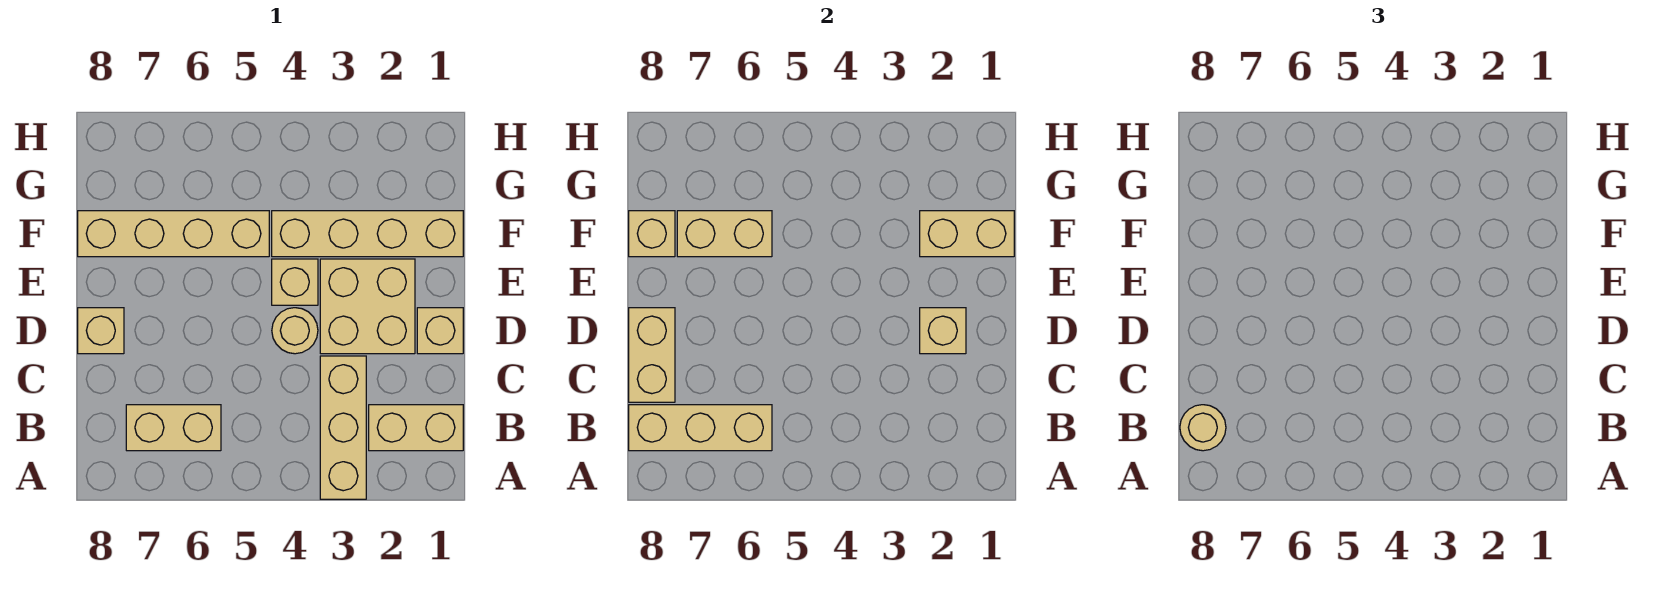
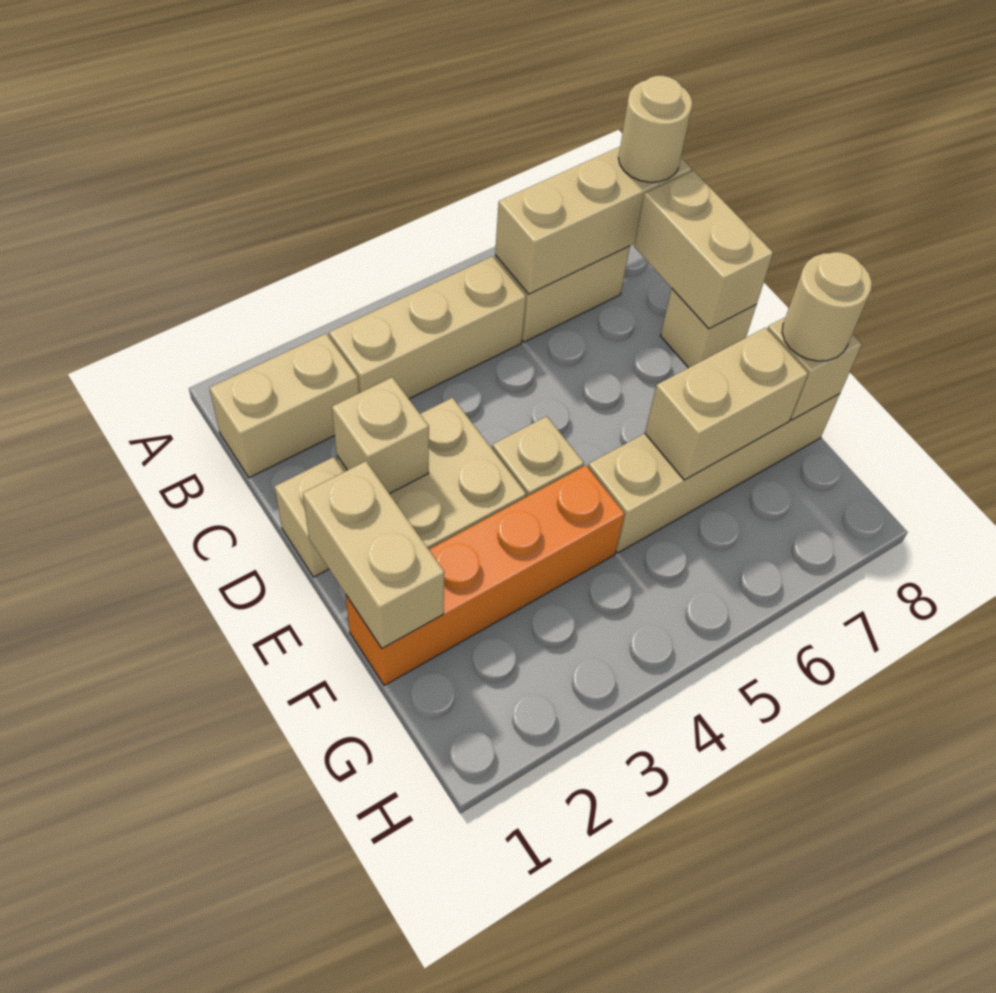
tan 1x3 brick [320,356,366,499] -> tan 1x3 brick turned to [329,256,526,399]
tan 1x1 round brick [272,308,318,354] -> tan 1x1 round brick moved to [782,252,872,361]
tan 1x4 brick [272,211,463,257] -> orange 1x4 brick [346,465,625,686]
tan 1x2 brick [920,211,1014,257] -> tan 1x2 brick turned to [303,461,445,648]

